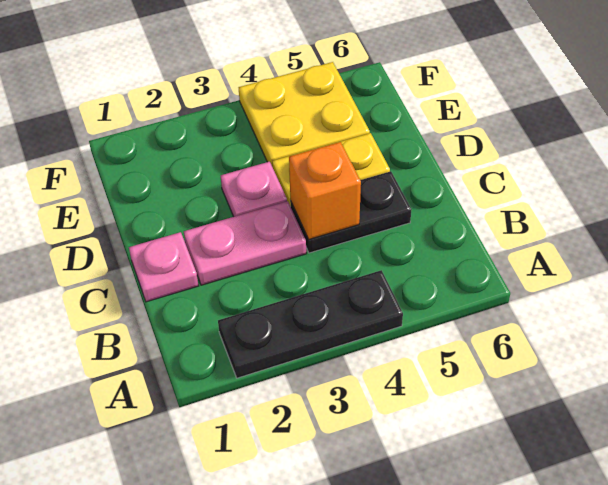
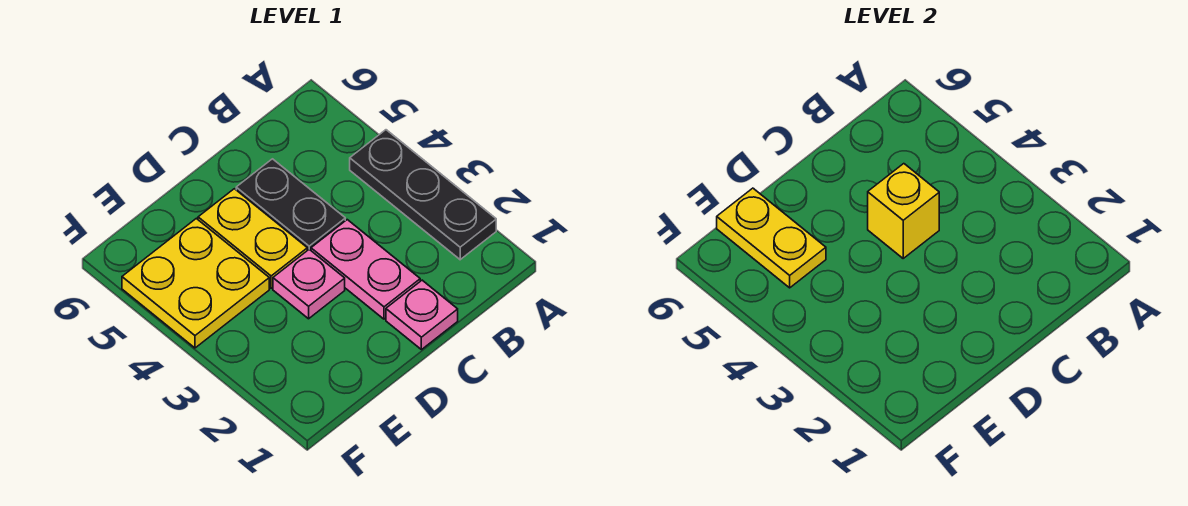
orange 1x1 brick [289,142,361,239] -> yellow 1x1 brick [868,164,939,258]
none -> yellow 1x2 plate [717,188,826,288]

